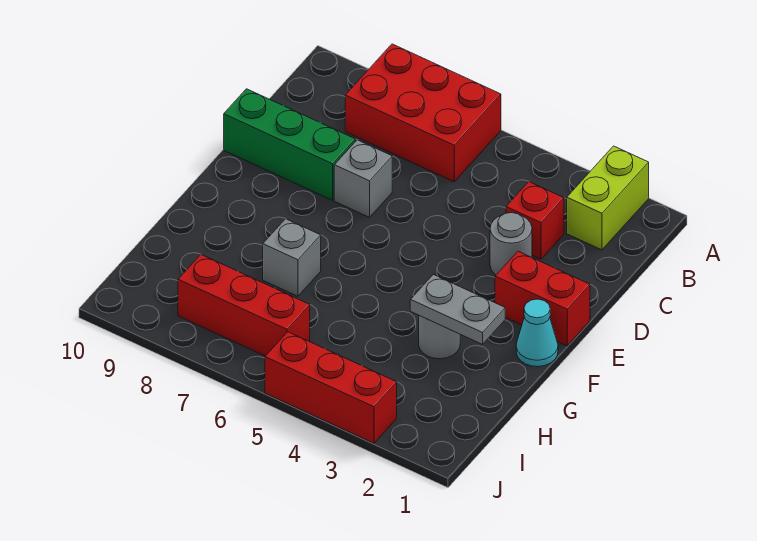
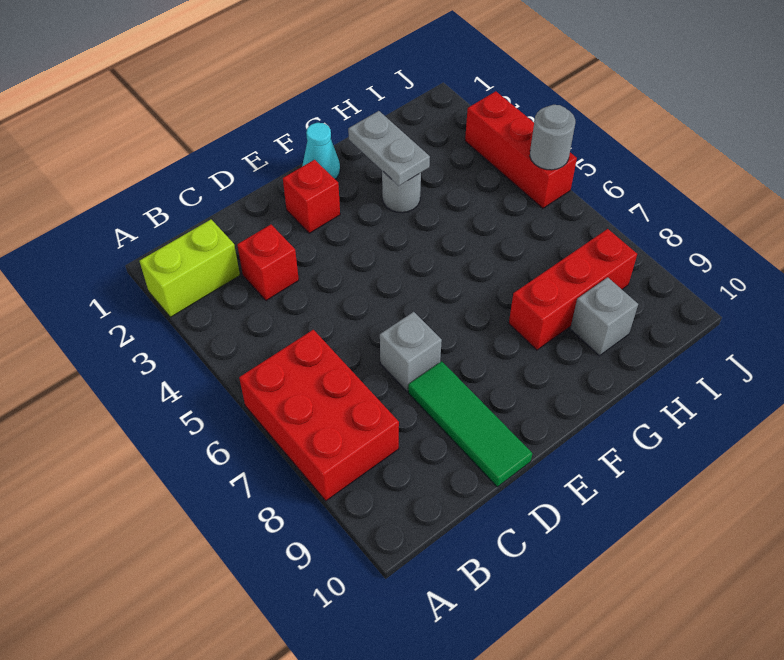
grey 1x1 round brick [490,213,532,275] -> grey 1x1 round brick moved to [530,105,575,170]
green 1x3 brick [224,89,355,200] -> green 1x3 tile [408,361,532,487]
red 1x2 brick [495,251,590,346] -> red 1x1 brick [283,160,340,233]
grey 1x1 brick [263,219,321,296] -> grey 1x1 brick moved to [570,277,638,356]
red 1x3 brick [178,254,310,356] -> red 1x3 brick turned to [509,229,637,350]

